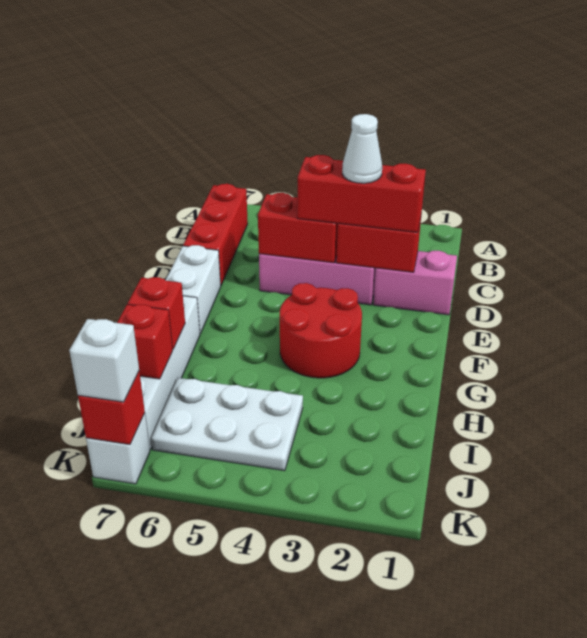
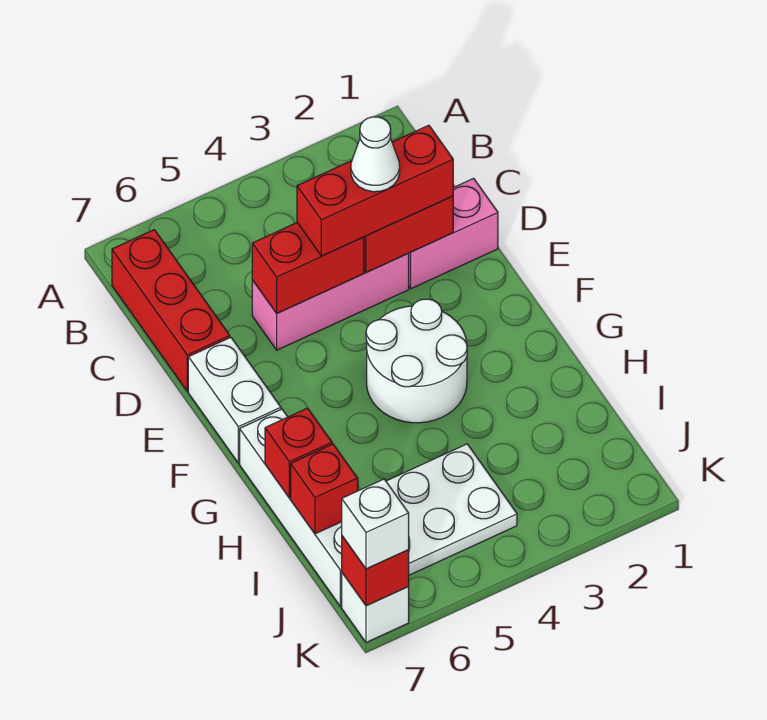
red 2x2 round brick [280,283,362,378] -> white 2x2 round brick [366,299,467,423]

